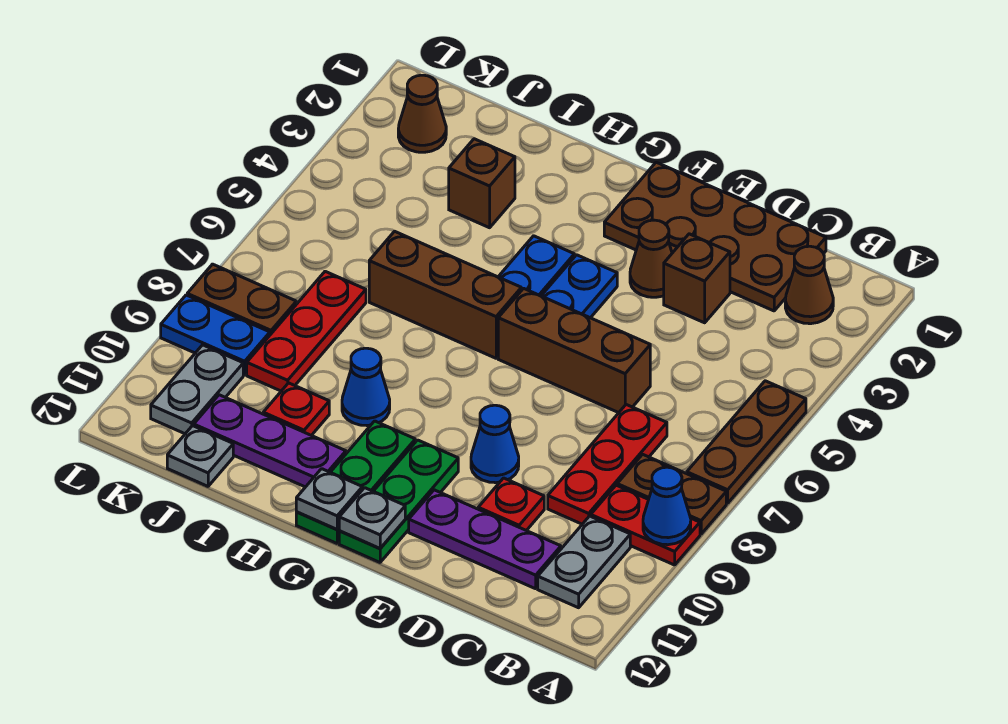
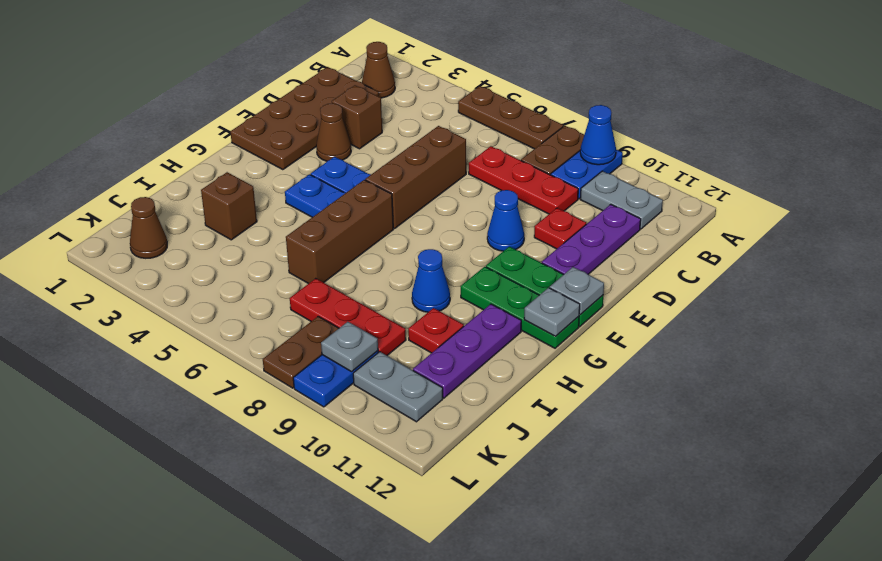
red 1x2 plate [591,485,700,565] -> blue 1x2 plate [551,150,623,199]
grey 1x1 plate [167,426,233,486] -> grey 1x1 plate moved to [321,322,378,372]

